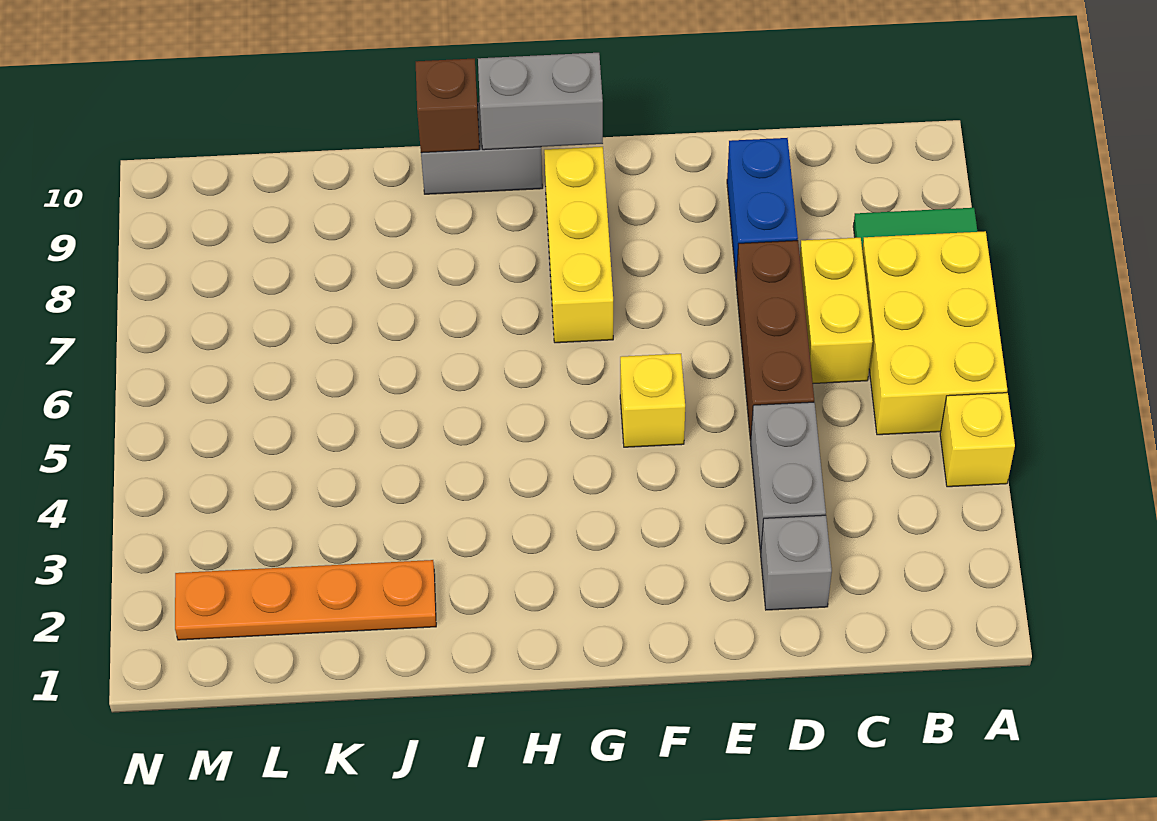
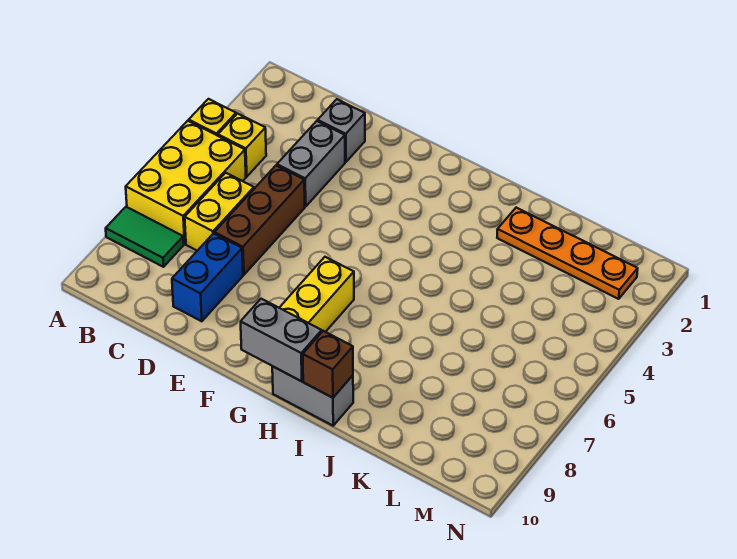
yellow 1x1 brick [620,354,685,447] -> yellow 1x1 brick moved to [218,114,266,177]

